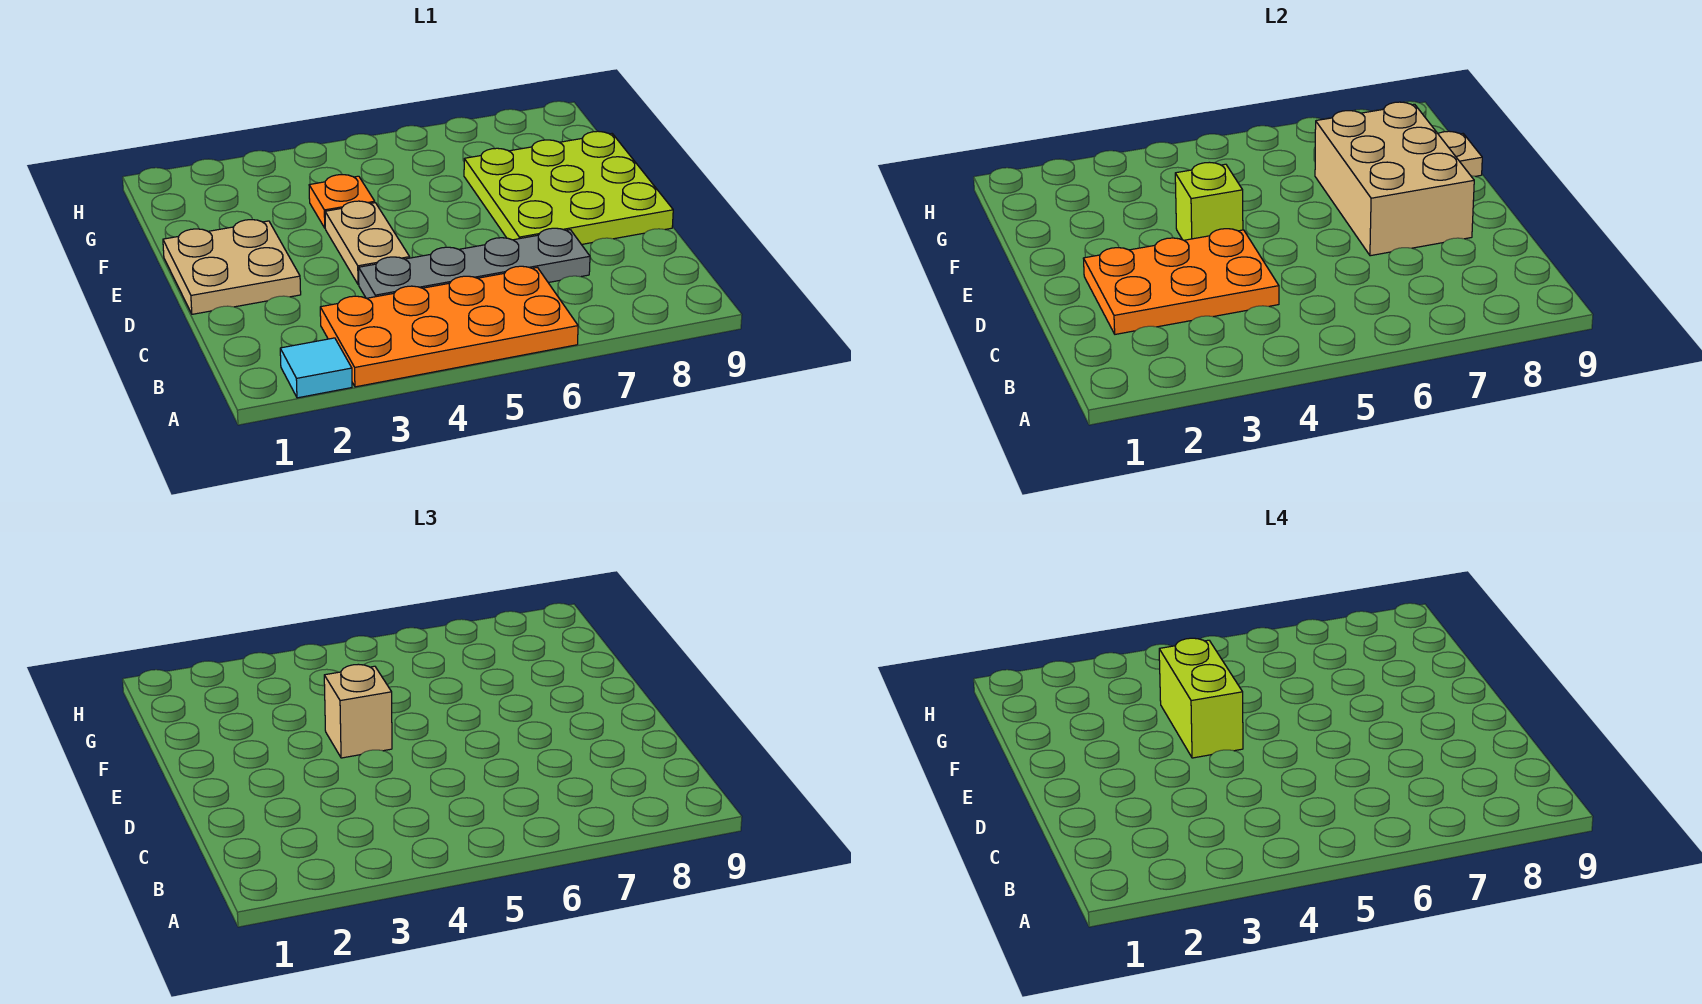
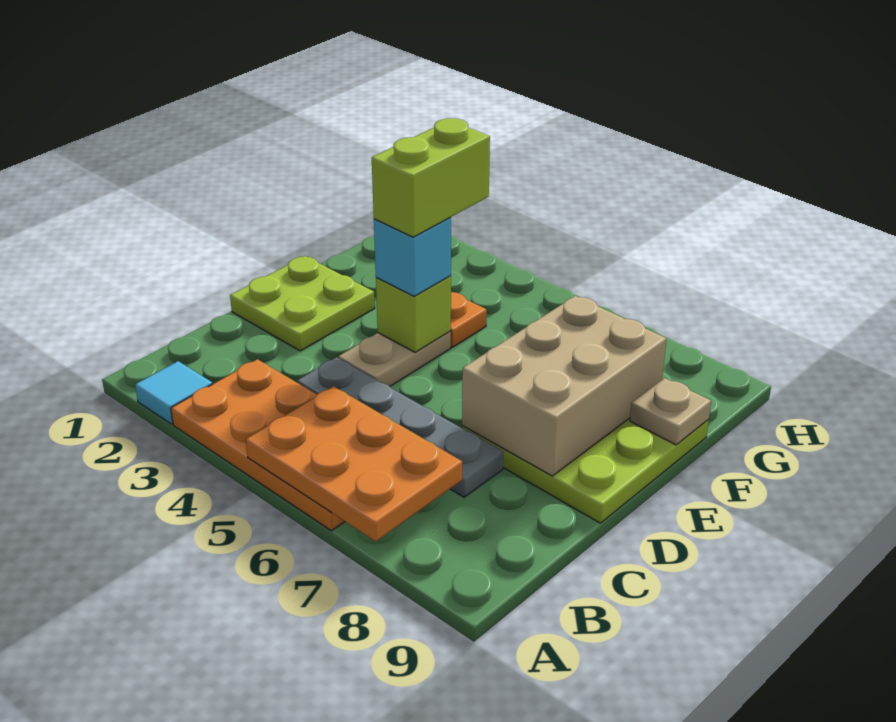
orange 2x3 plate [1083,229,1279,334] -> orange 2x3 plate moved to [246,386,462,541]
tan 2x2 plate [163,220,301,314] -> lime 2x2 plate [230,256,375,351]
tan 1x1 brick [324,664,392,758] -> cyan 1x1 brick [374,217,451,296]

